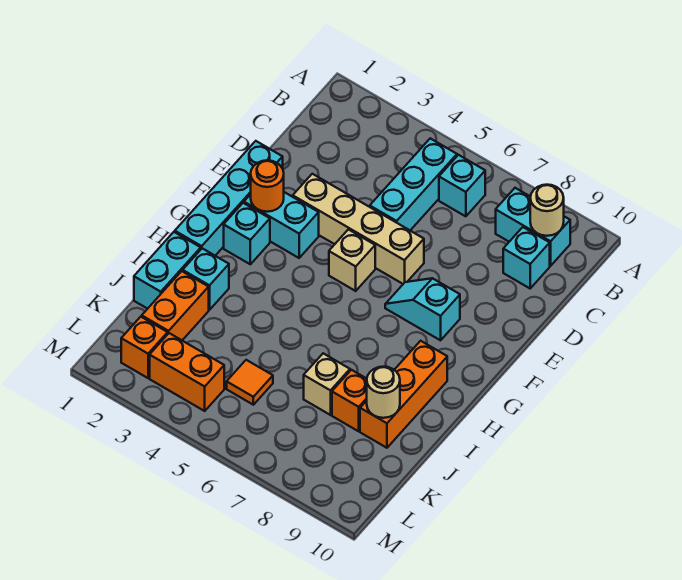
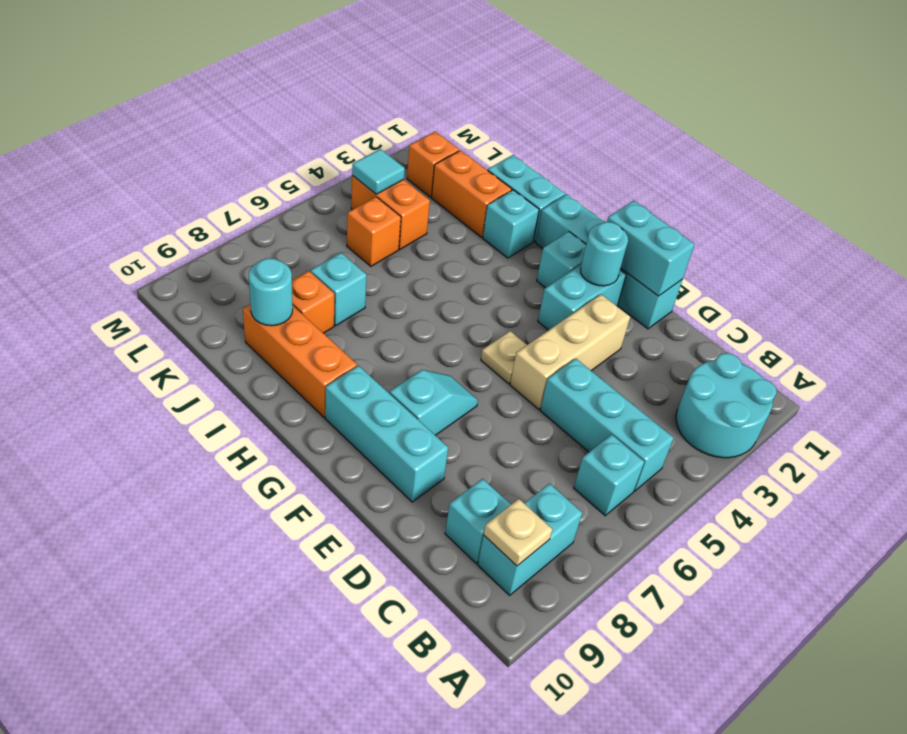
none -> cyan 2x2 round brick [676,353,777,458]
tan 1x1 round brick [530,185,564,236] -> tan 1x1 plate [484,499,552,566]
none -> cyan 1x2 brick [607,201,694,296]
tan 1x4 brick [293,174,424,284] -> tan 1x3 brick [510,294,630,409]
none -> cyan 1x3 brick [325,366,448,502]
orange 1x1 round brick [251,160,284,212] -> cyan 1x1 round brick [580,222,628,286]
tan 1x1 brick [329,229,375,291] -> tan 1x1 plate [481,331,527,384]
tan 1x1 brick [304,353,350,415] -> cyan 1x1 brick [310,253,367,326]
tan 1x1 round brick [367,367,400,418] -> cyan 1x1 round brick [249,258,293,326]
orange 1x1 tile [227,360,273,405] -> orange 1x1 brick [347,197,401,266]
orange 1x2 brick [150,333,224,411] -> orange 1x2 brick turned to [351,176,430,249]
none -> cyan 1x1 tile [352,149,405,194]

